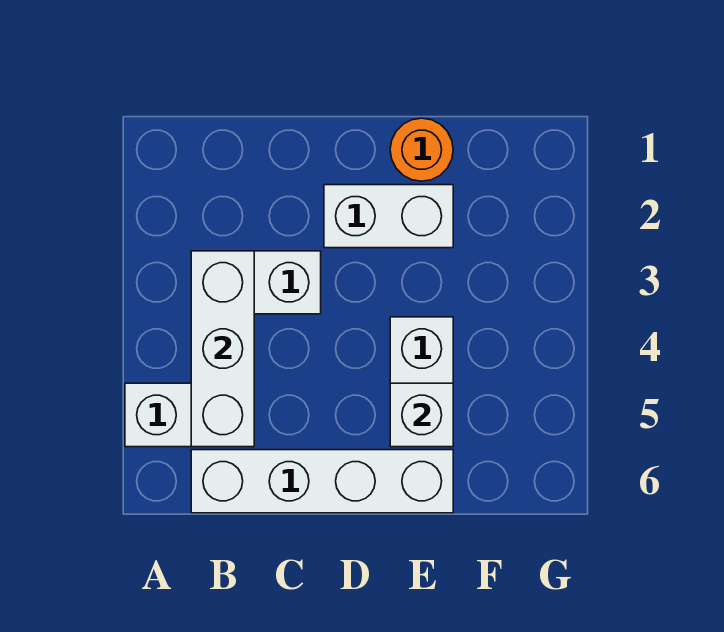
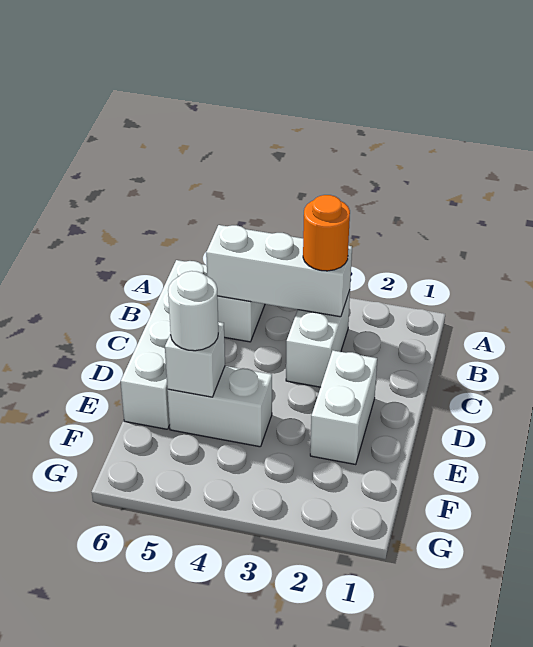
orange 1x1 round brick [390,118,453,181] -> orange 1x1 round brick moved to [303,195,350,271]
none -> white 1x1 round brick [168,271,218,351]

